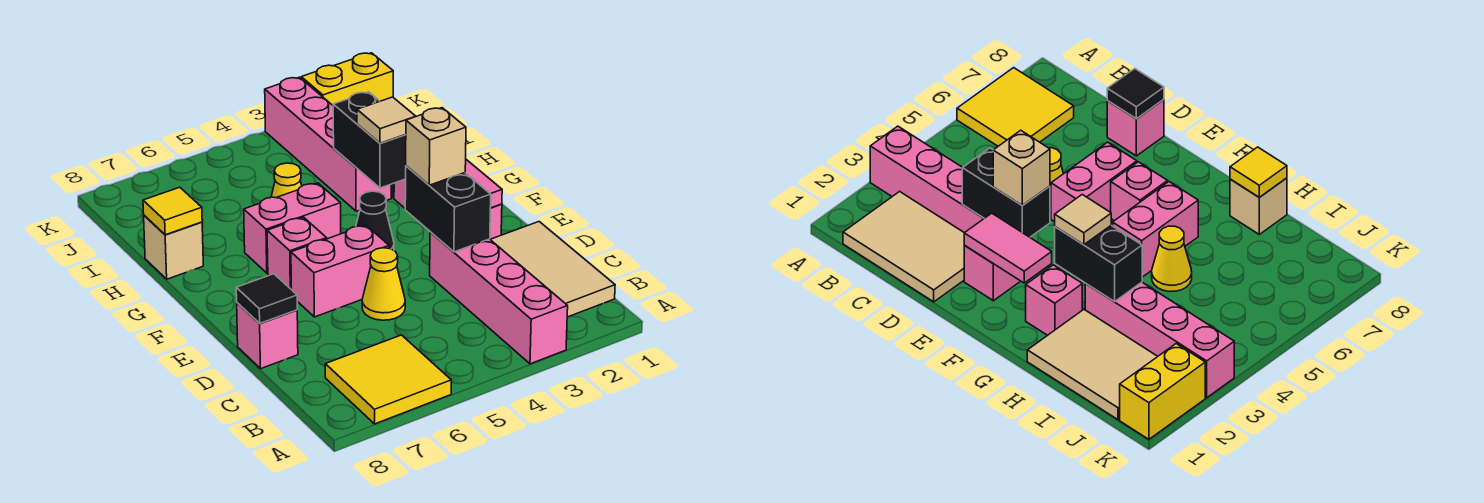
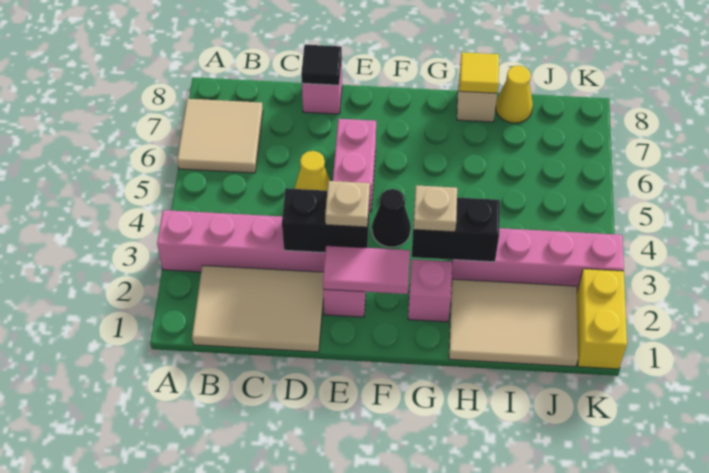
yellow 2x2 tile [325,335,451,424] -> tan 2x2 tile [177,99,263,173]
tan 1x1 brick [406,108,466,185] -> tan 1x1 plate [325,181,370,227]
pink 1x1 brick [267,217,327,289] -> none
tan 1x1 tile [357,97,416,143] -> tan 1x1 plate [413,185,457,232]
pink 1x2 brick [244,183,341,273] -> none
yellow 1x1 cone [271,163,302,198] -> yellow 1x1 cone moved to [496,65,533,123]

